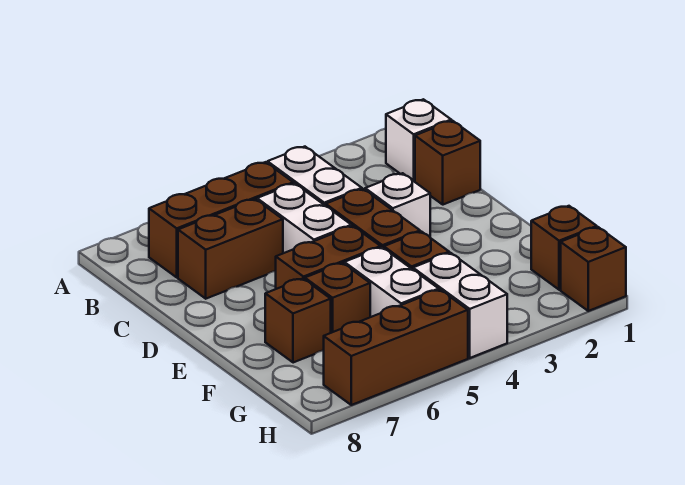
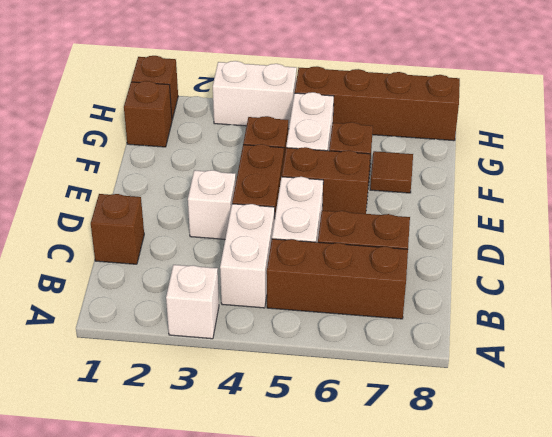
white 1x1 brick [386,99,451,182] -> white 1x1 brick moved to [166,265,219,339]
brown 1x1 brick [265,279,331,363] -> brown 1x1 tile [370,151,413,193]
white 1x2 brick [413,253,507,358] -> white 1x2 brick turned to [213,61,297,129]
brown 1x3 brick [324,290,468,405] -> brown 1x4 brick [295,66,460,141]

